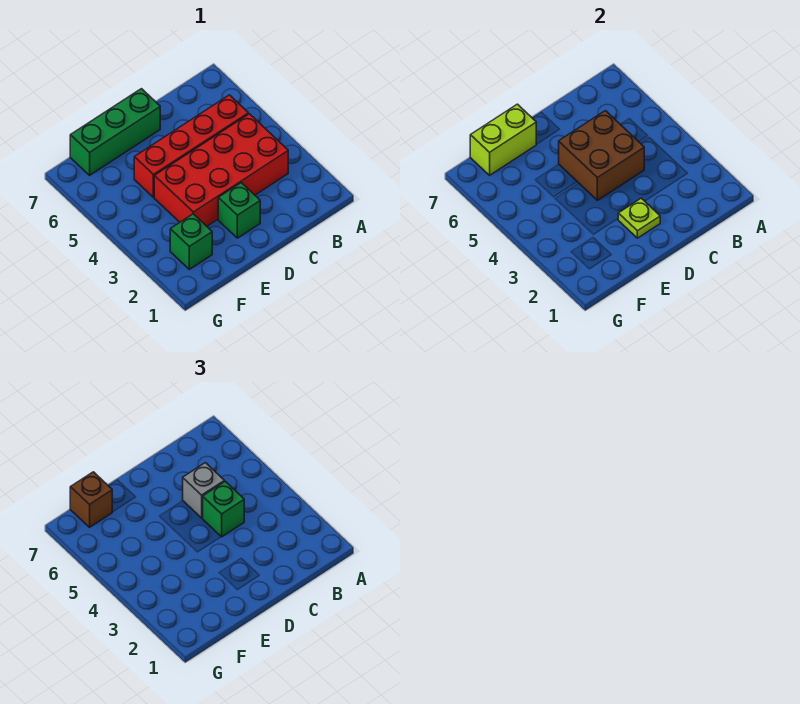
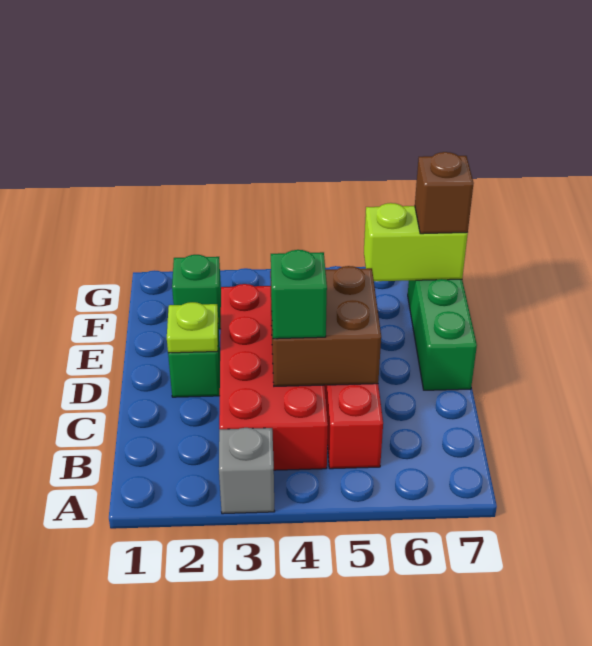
grey 1x1 brick [183,463,224,518] -> grey 1x1 brick moved to [219,428,275,514]
lime 1x2 brick [470,104,536,175] -> lime 1x2 brick turned to [364,203,468,281]

